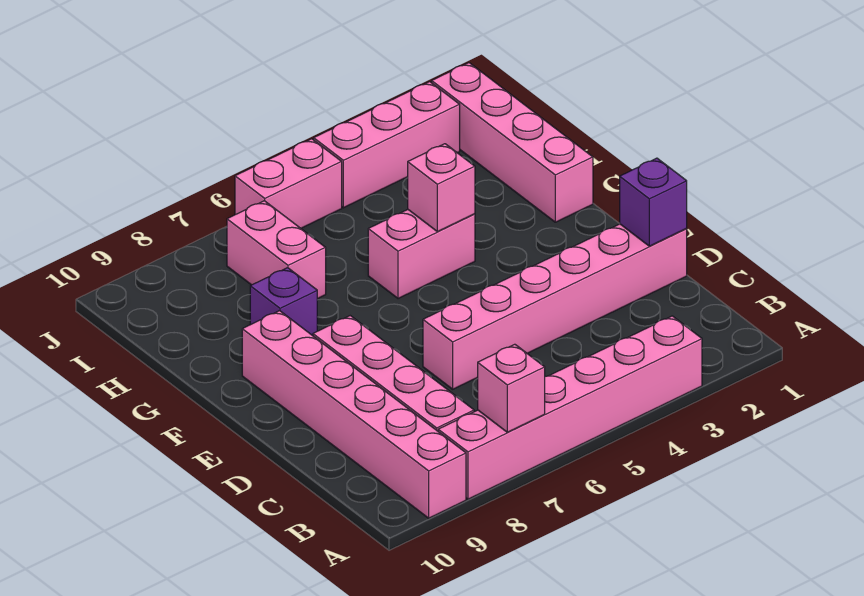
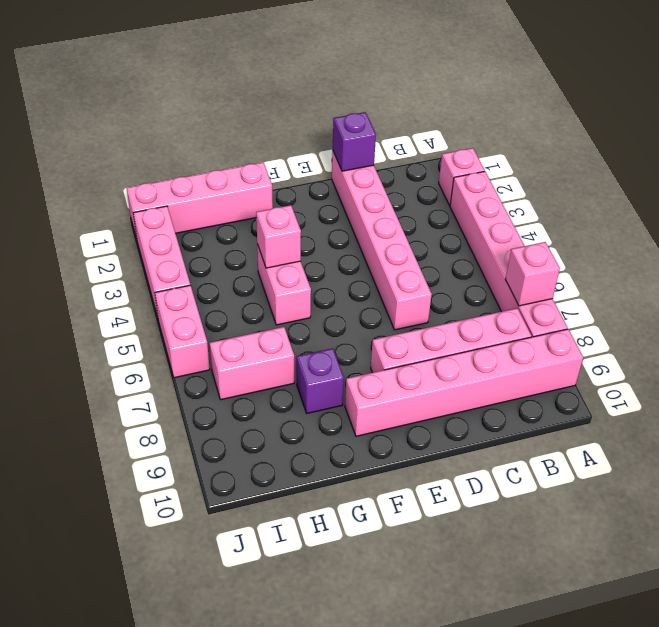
none -> pink 1x1 brick [439,148,485,205]

